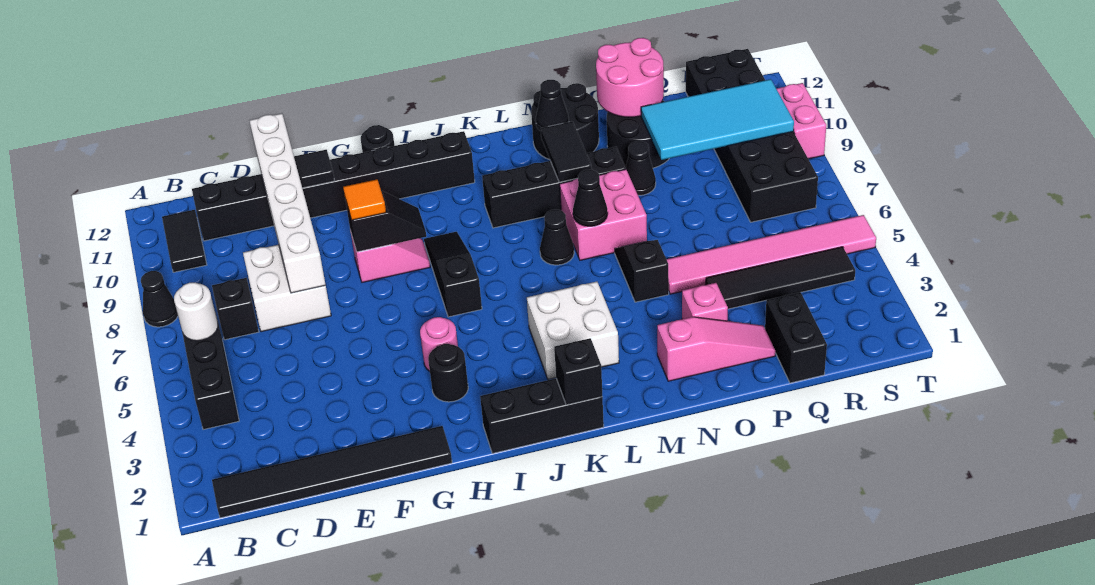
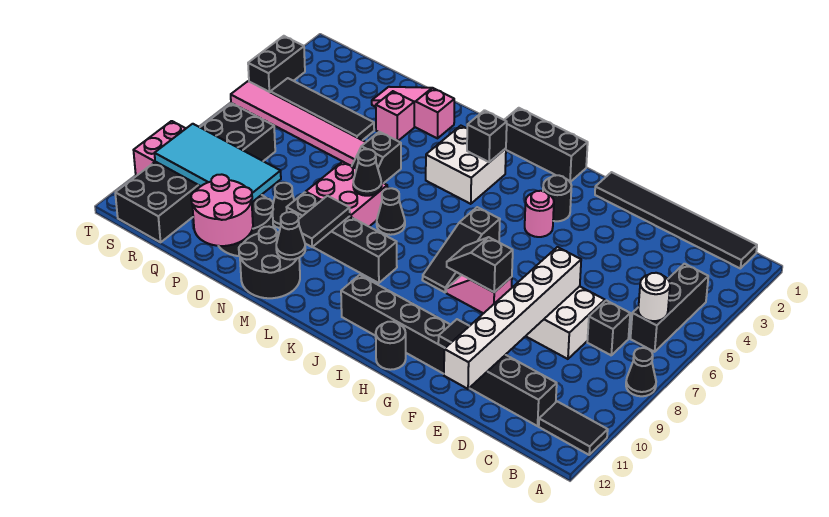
black 1x2 tile [162,210,207,272] -> black 1x2 tile turned to [539,401,608,455]
orange 1x1 tile [343,179,386,220] -> none
black 1x1 brick [554,338,602,405] -> black 1x1 brick moved to [467,110,507,162]
black 1x2 brick [765,292,827,383] -> black 1x2 brick moved to [248,36,305,92]

